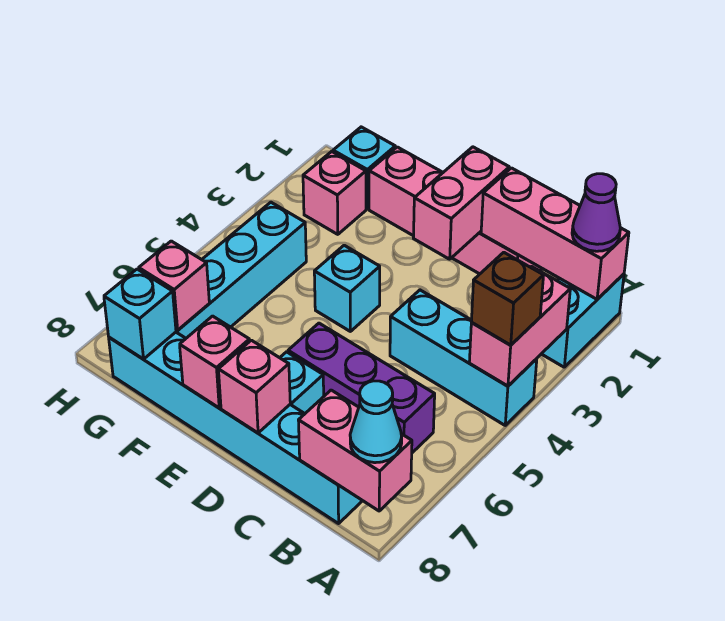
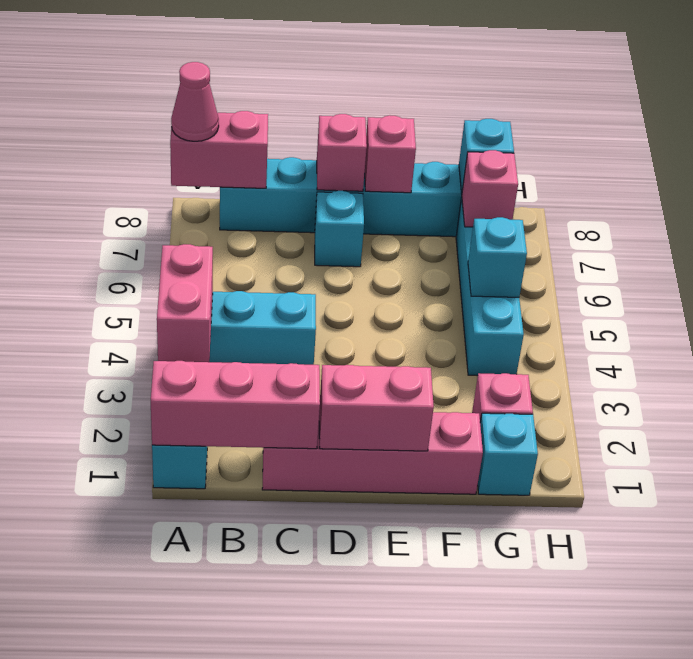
purple 1x1 cone [572,174,620,251] -> none
brown 1x1 brick [471,252,544,345] -> none
cyan 1x1 cone [350,381,402,463] -> pink 1x1 cone [171,62,219,141]
purple 1x3 brick [288,323,435,453] -> none
pink 1x2 brick [413,147,509,259] -> pink 1x2 brick turned to [319,365,434,451]
cyan 1x1 brick [314,245,380,332] -> cyan 1x1 brick moved to [468,217,527,297]

